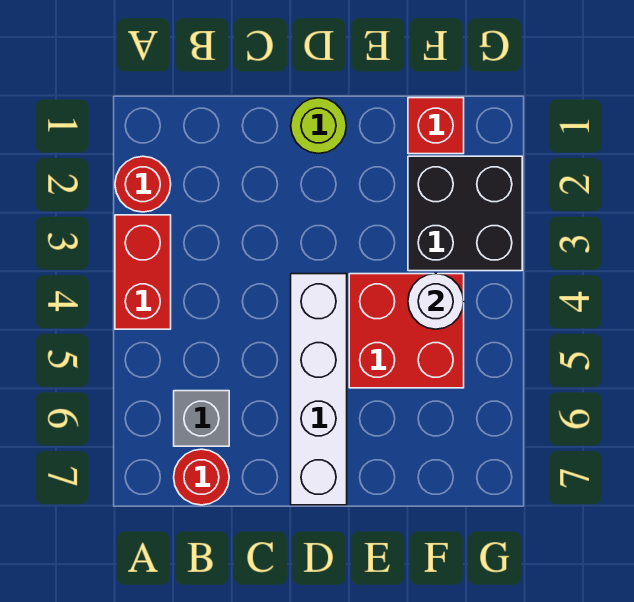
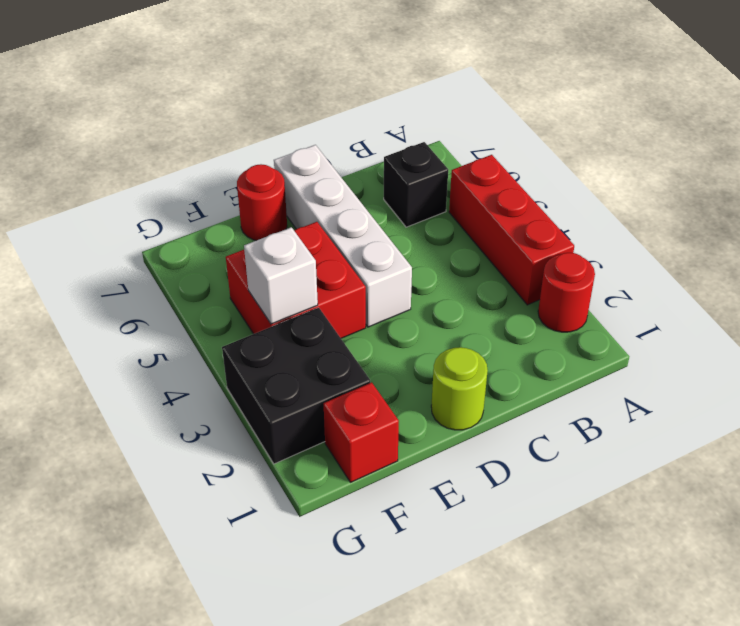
red 1x2 brick [115,215,171,329] -> red 1x3 brick [449,155,574,305]
grey 1x1 brick [174,391,229,446] -> black 1x1 brick [384,142,448,227]
red 1x1 round brick [174,449,229,505] -> red 1x1 round brick moved to [237,164,287,241]
white 1x1 round brick [408,274,464,329] -> white 1x1 brick [244,227,318,324]

